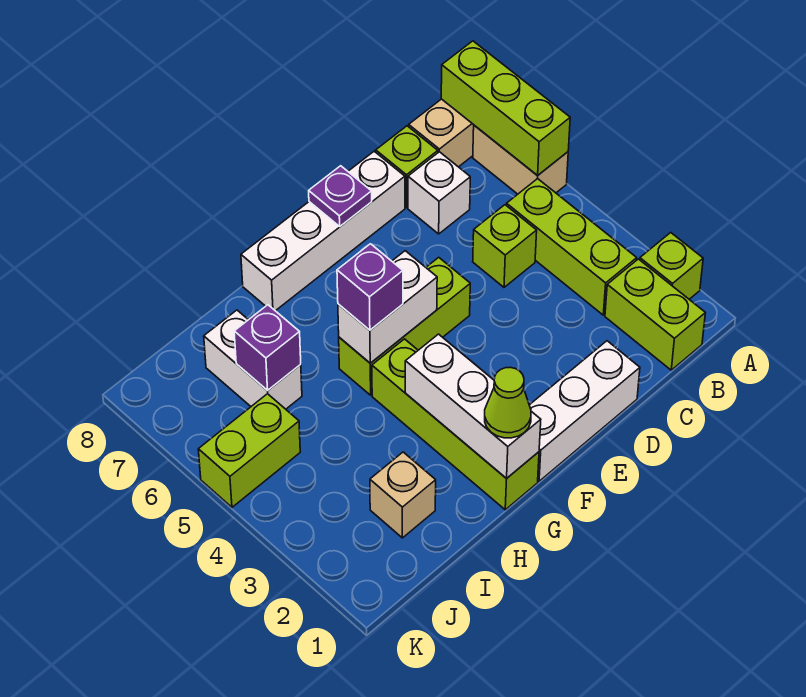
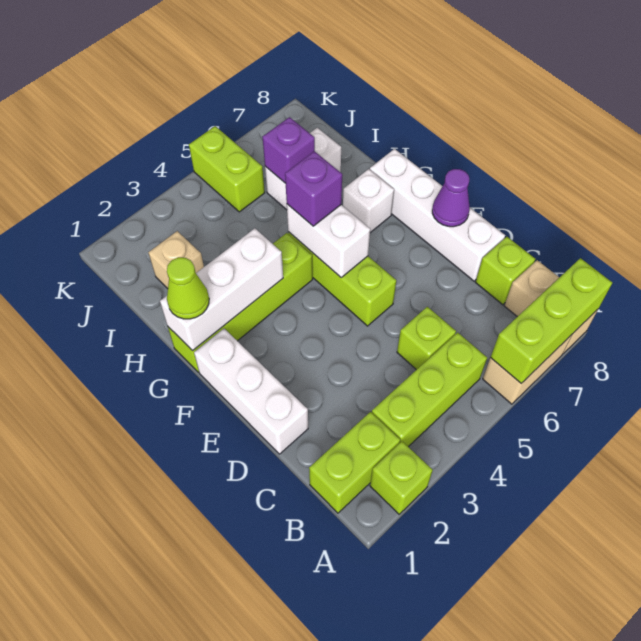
white 1x1 brick [408,152,470,234] -> white 1x1 brick moved to [343,169,394,233]
purple 1x1 plate [309,166,372,226] -> purple 1x1 cone [432,169,470,227]

